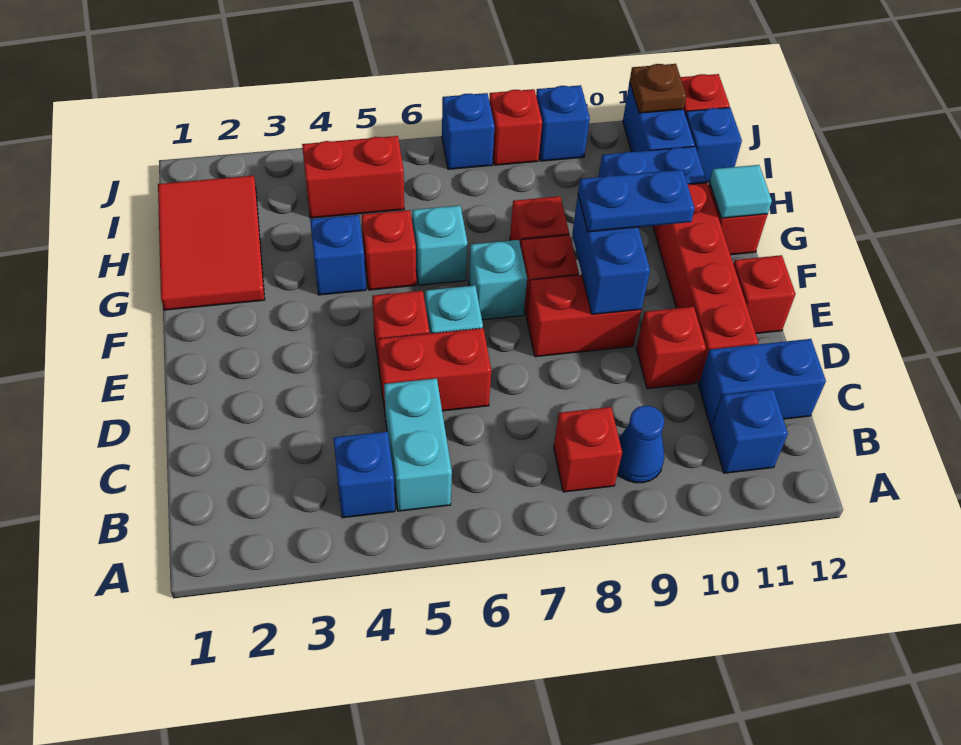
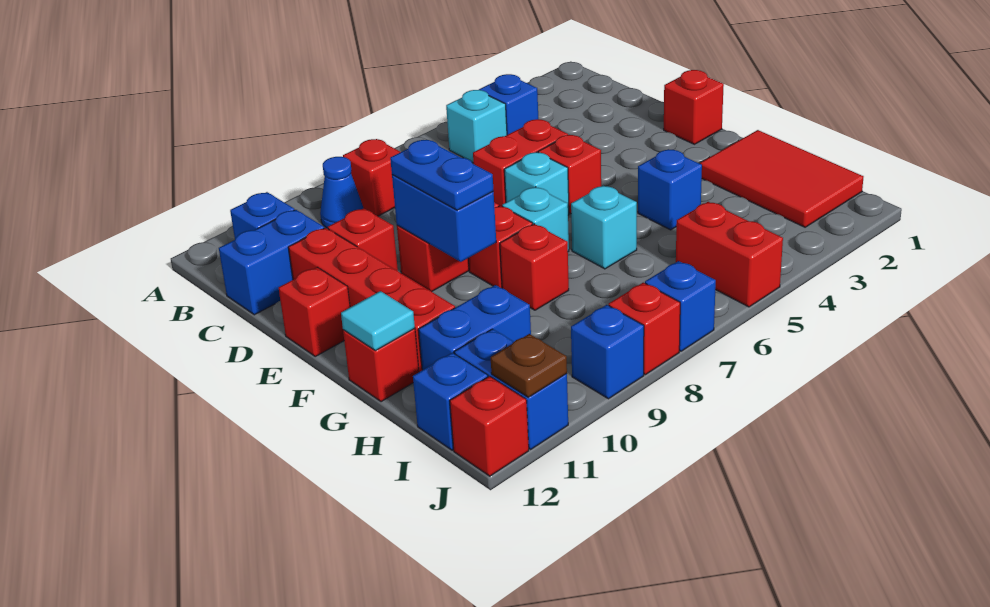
cyan 1x2 brick [384,378,452,511] -> cyan 1x1 brick [446,90,507,163]
blue 1x2 plate [578,170,695,232] -> blue 1x2 plate turned to [390,140,494,210]
red 1x1 brick [362,210,416,290] -> red 1x1 brick moved to [664,70,724,144]
red 1x2 brick [302,136,404,218] -> red 1x2 brick turned to [676,202,783,307]

